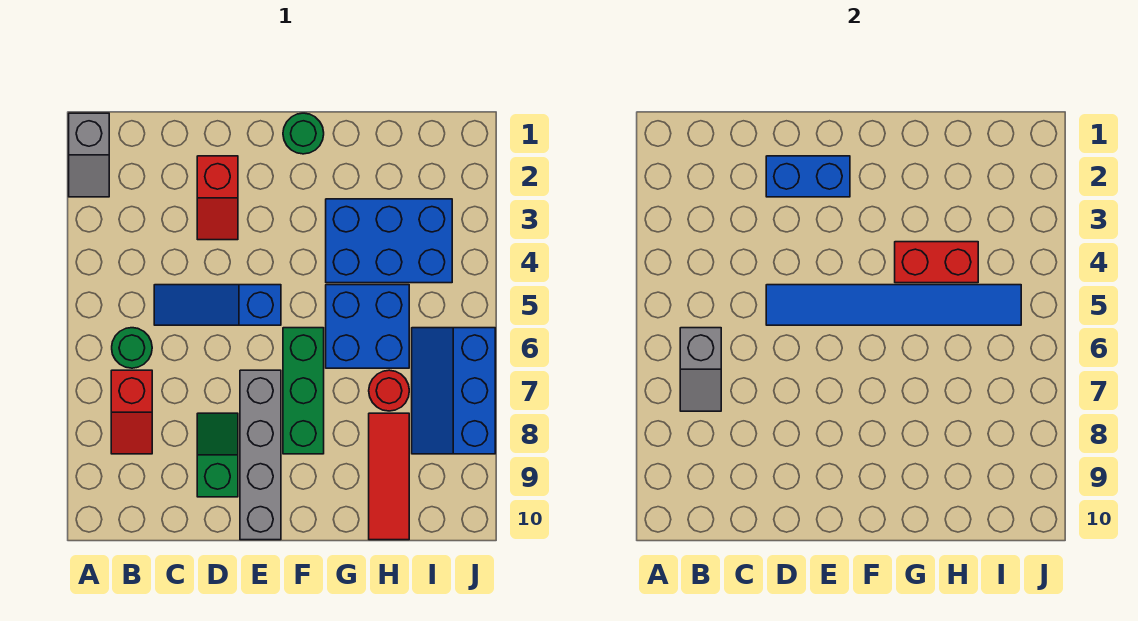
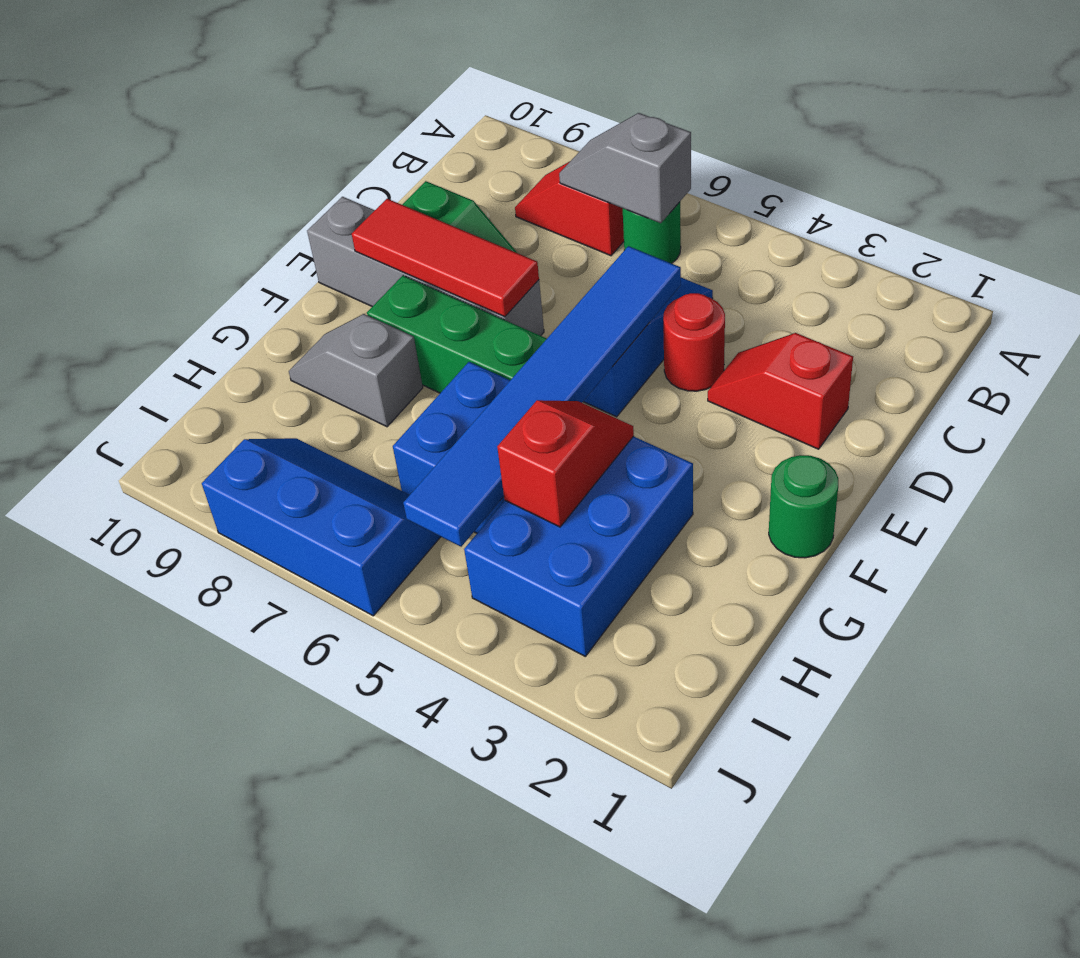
grey 1x2 slope [69,113,109,197] -> grey 1x2 slope moved to [289,314,423,427]
blue 1x2 brick [766,156,850,197] -> none
red 1x2 brick [895,242,978,283] -> red 1x2 slope [497,400,634,527]
red 1x1 round brick [369,370,409,411] -> red 1x1 round brick moved to [663,293,725,391]
red 1x3 tile [369,413,409,540] -> red 1x3 tile moved to [352,199,539,317]

